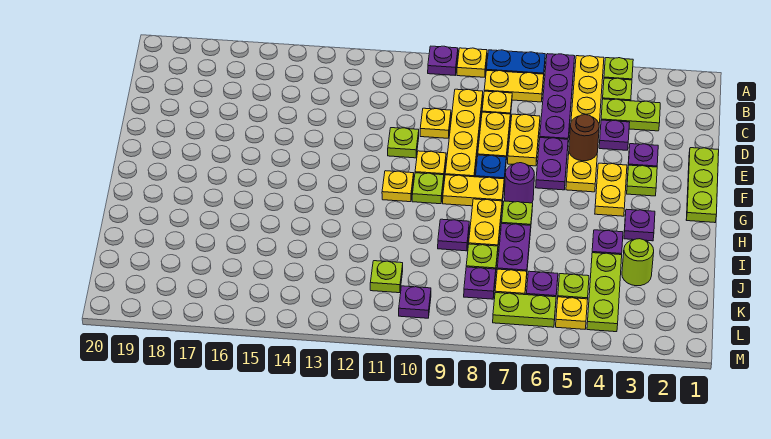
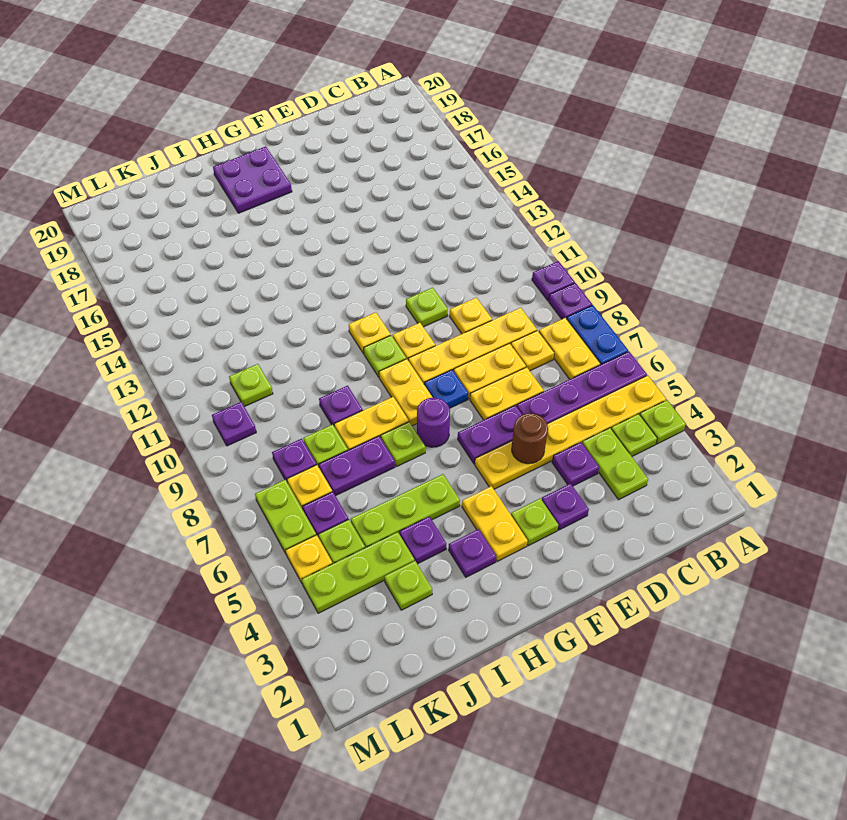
yellow 1x1 plate [457,48,487,77] -> purple 1x1 plate [549,283,592,319]
lime 1x3 plate [686,148,719,223] -> lime 1x3 plate moved to [351,474,460,548]
yellow 1x2 plate [595,163,627,216] -> yellow 1x2 plate turned to [462,486,528,561]
none -> purple 2x2 plate [213,146,292,213]
lime 1x1 round brick [622,239,654,286] -> lime 1x1 plate [384,561,432,610]

